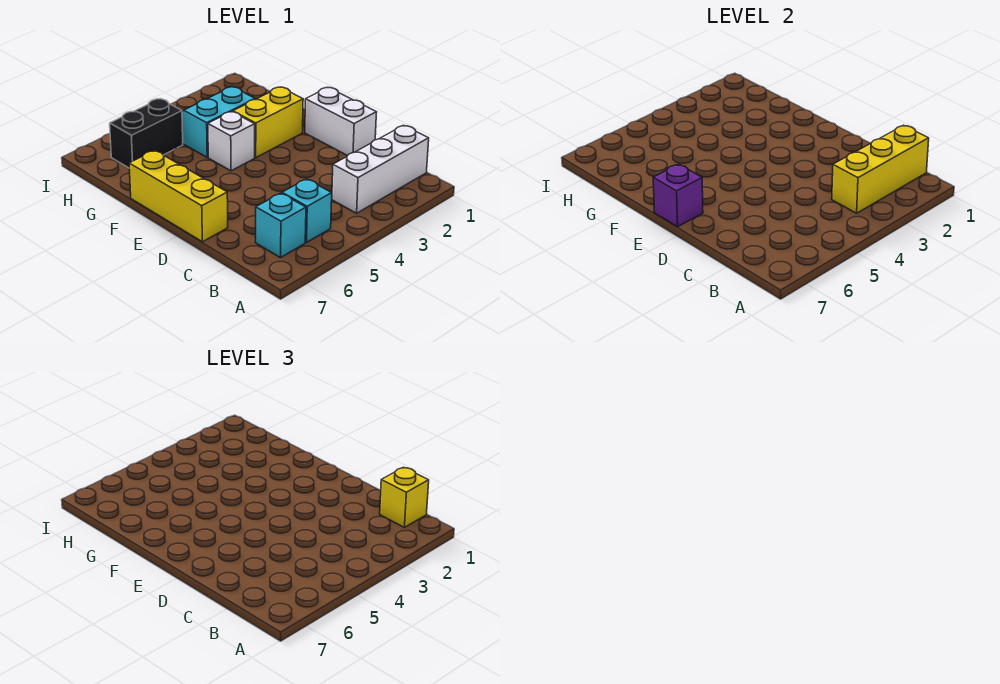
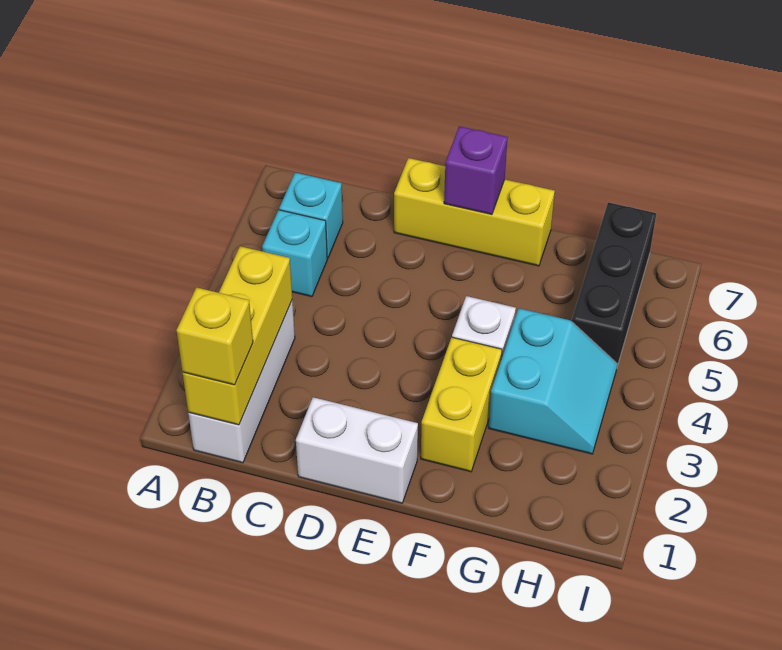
black 1x2 brick [110,99,183,168] -> black 1x3 brick [572,202,656,366]

